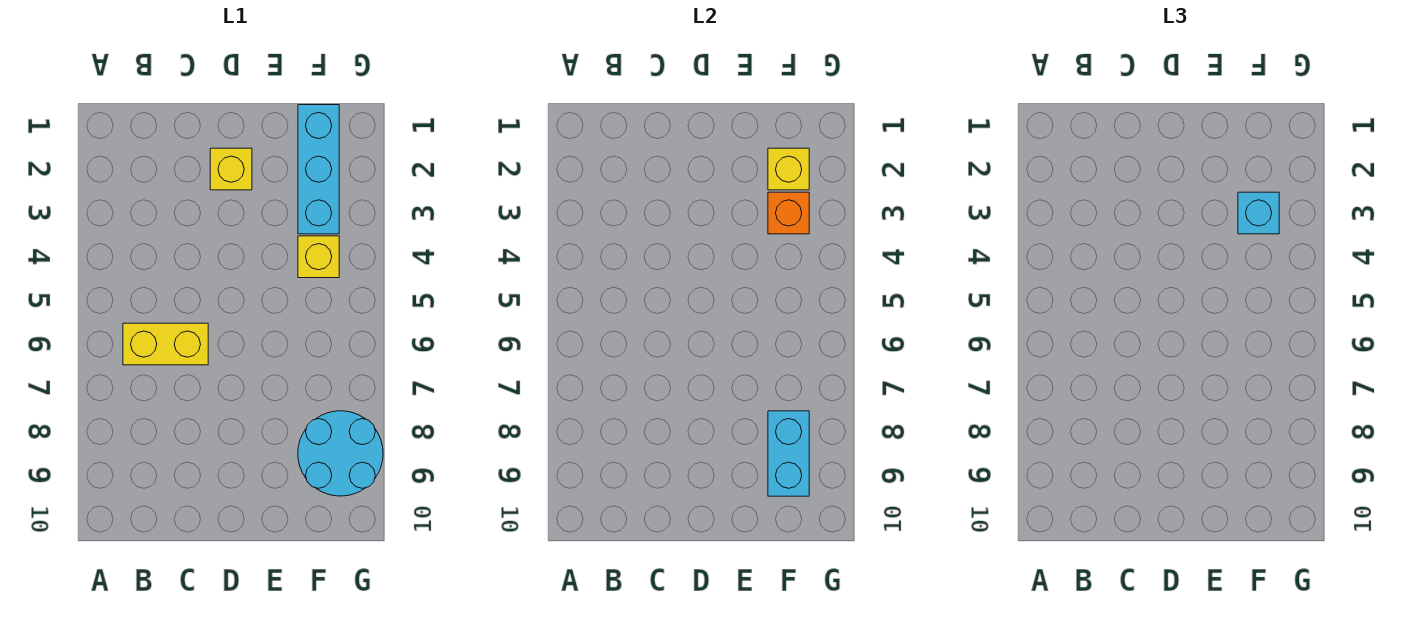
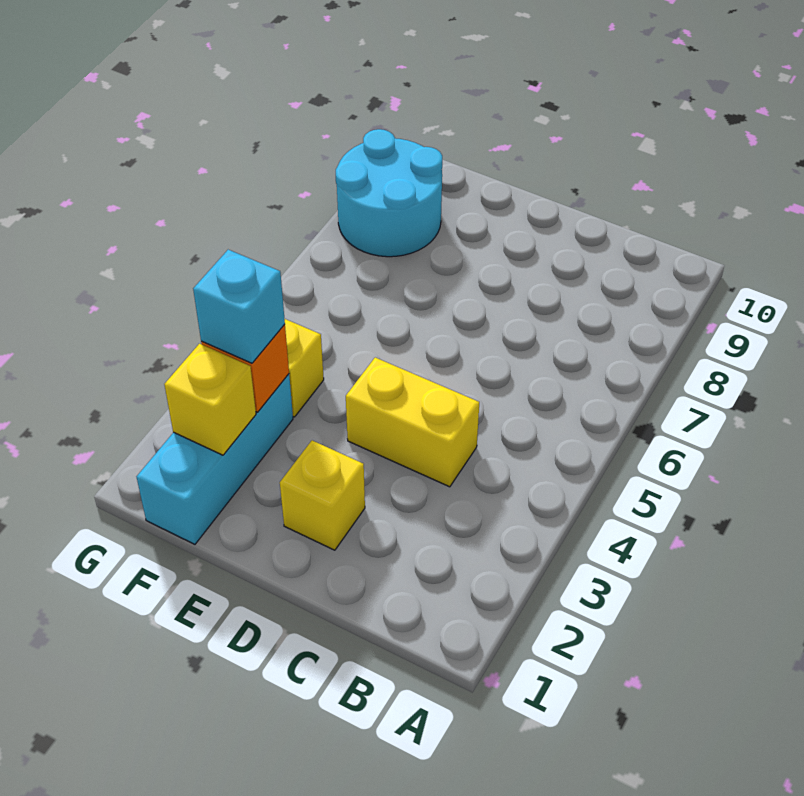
yellow 1x2 brick [123,323,208,365] -> yellow 1x2 brick moved to [346,358,479,487]
cyan 1x2 brick [768,411,809,496] -> none

